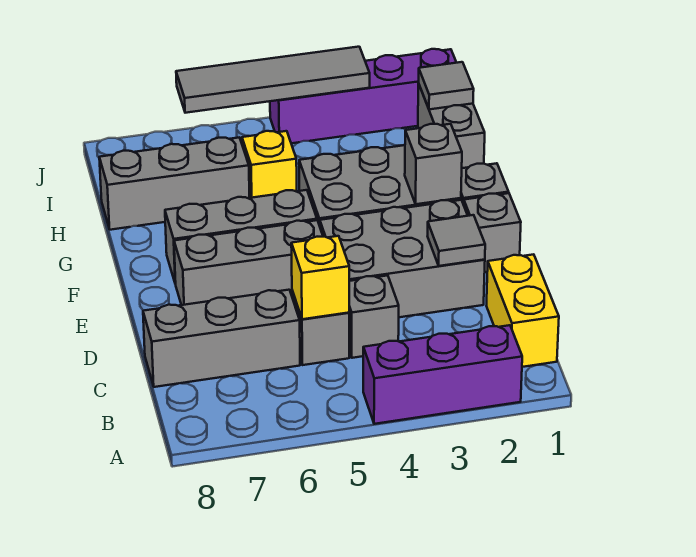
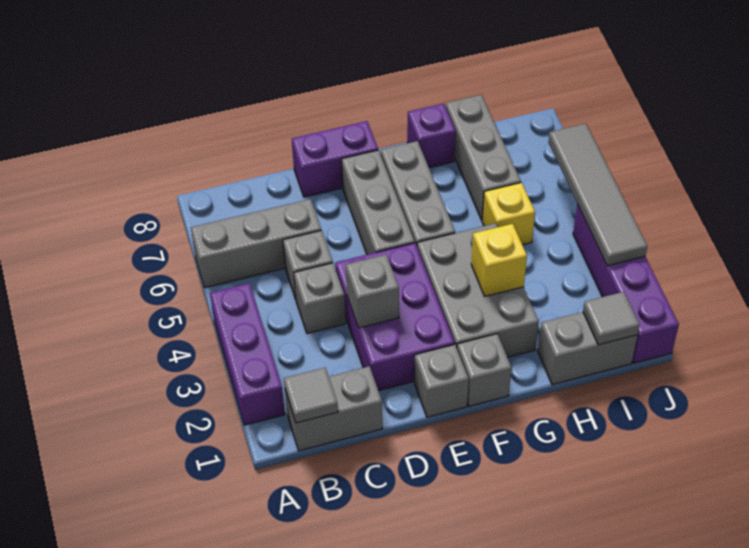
yellow 1x2 brick [487,254,559,367] -> grey 1x2 brick [285,366,382,451]
yellow 1x1 brick [291,236,349,319] -> yellow 1x1 brick moved to [471,224,527,296]
grey 1x3 brick [143,290,300,387] -> grey 1x3 brick turned to [191,199,321,288]
grey 2x3 brick [320,200,485,317] -> purple 2x3 brick [335,243,455,391]
grey 1x1 tile [428,215,485,266] -> grey 1x1 tile moved to [284,368,338,423]
none -> purple 1x2 brick [292,121,378,197]
grey 1x1 brick [405,124,462,204] -> grey 1x1 brick moved to [346,255,399,328]
none -> purple 1x1 brick [407,103,456,168]

